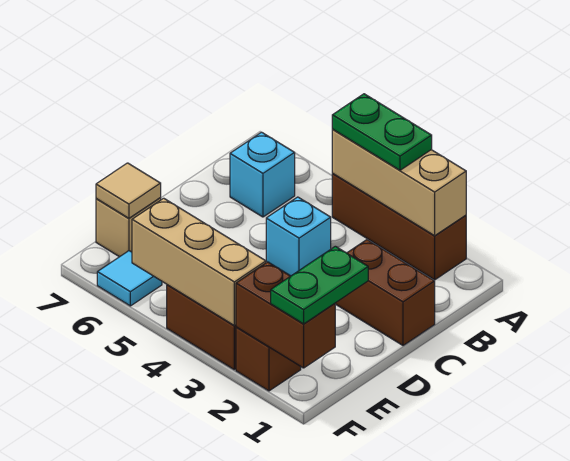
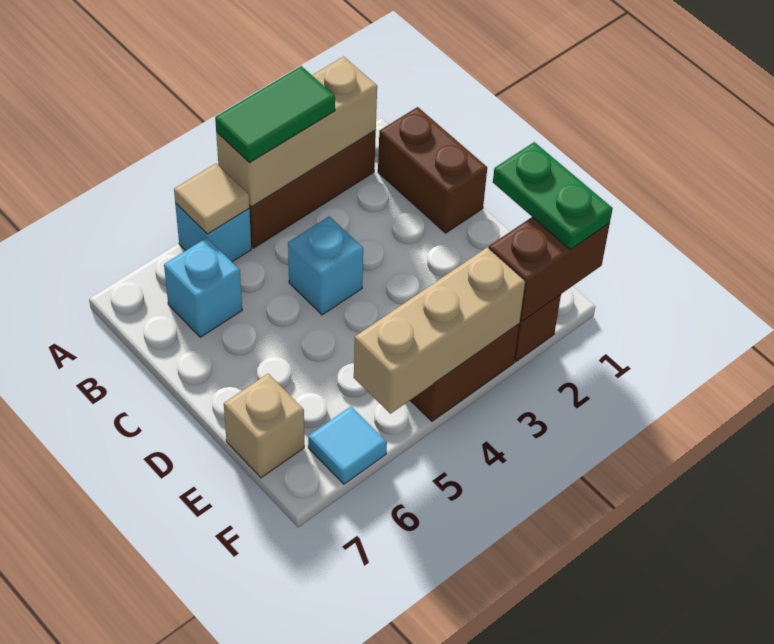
green 1x2 plate [332,94,432,170] -> green 1x2 tile [215,66,335,163]
none -> cyan 1x1 brick [175,203,251,262]
brown 1x2 brick [335,240,435,345] -> brown 1x2 brick turned to [378,107,487,233]
tan 1x1 tile [96,163,161,218] -> tan 1x1 tile moved to [174,164,249,234]

